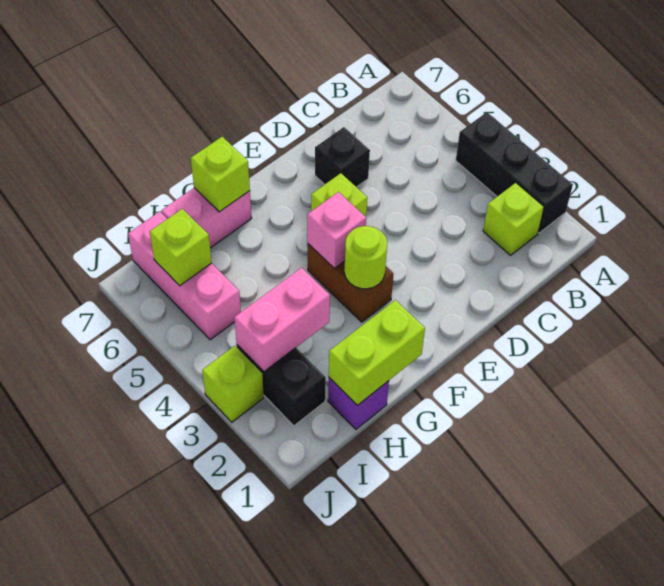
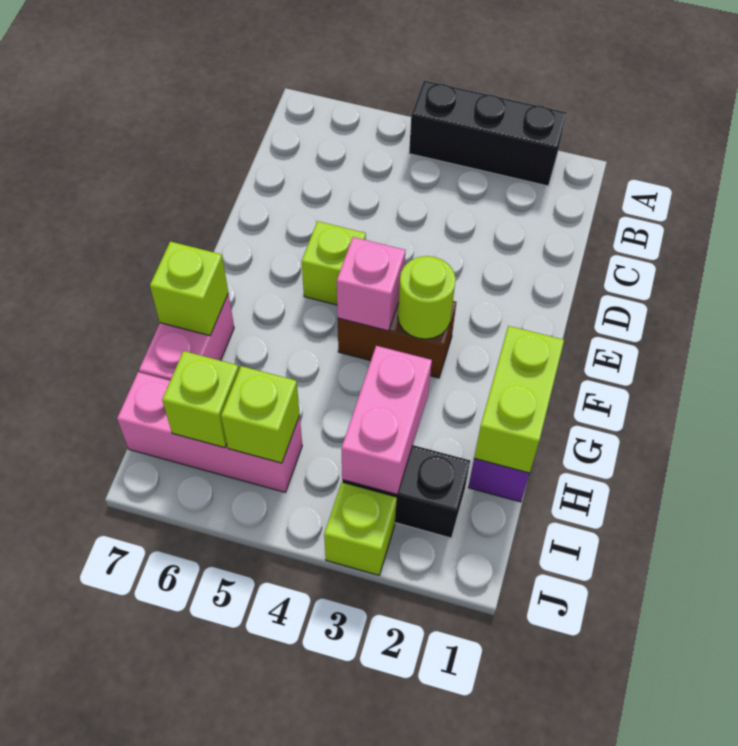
lime 1x1 brick [483,183,544,255] -> lime 1x1 brick moved to [221,366,300,463]
black 1x1 brick [315,127,370,187] -> none

